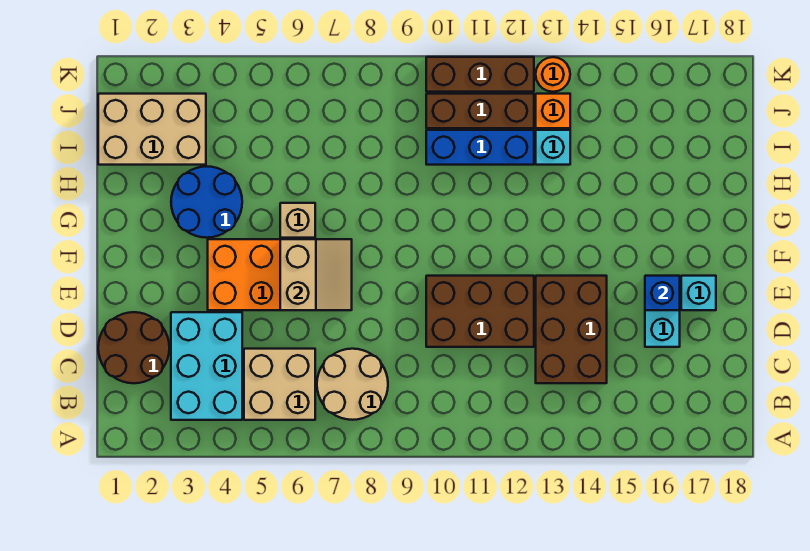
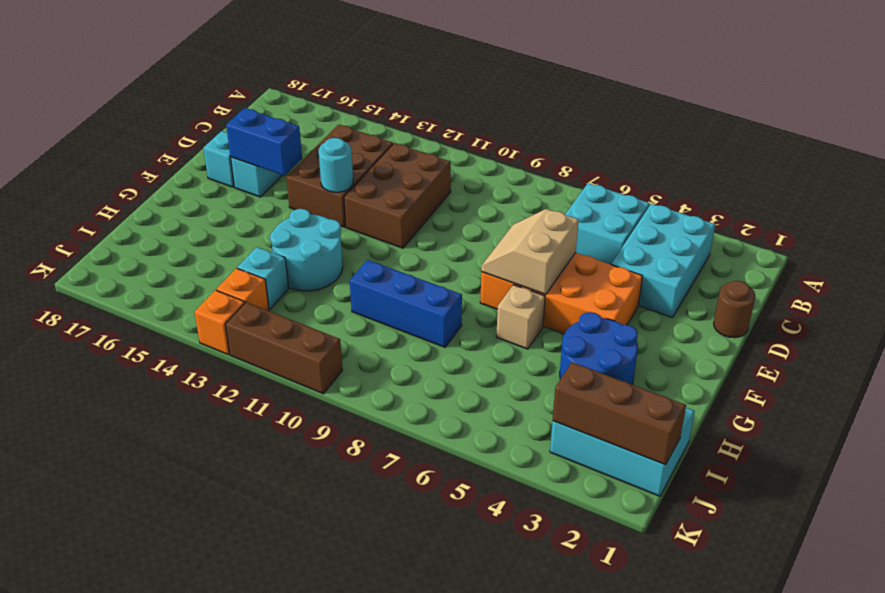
tan 2x2 brick [244,349,315,420] -> cyan 2x2 brick [565,183,650,265]
tan 2x2 round brick [317,349,388,420] -> none
brown 2x2 round brick [98,312,169,383] -> brown 1x1 round brick [714,281,755,338]
brown 2x3 brick [426,276,534,347] -> brown 2x3 brick turned to [344,143,451,248]
none -> cyan 1x1 round brick [319,138,353,192]
blue 1x1 brick [645,276,680,310] -> blue 1x2 brick [226,108,302,176]
none -> cyan 2x2 round brick [270,209,343,291]
tan 2x3 brick [98,94,206,165] -> cyan 2x3 brick [550,408,695,496]
blue 1x3 brick [426,130,534,165] -> blue 1x3 brick moved to [350,260,462,347]
brown 1x3 brick [426,94,534,128] -> brown 1x3 brick moved to [553,362,686,465]
orange 1x1 round brick [536,57,570,92] -> orange 1x1 brick [194,290,245,355]

